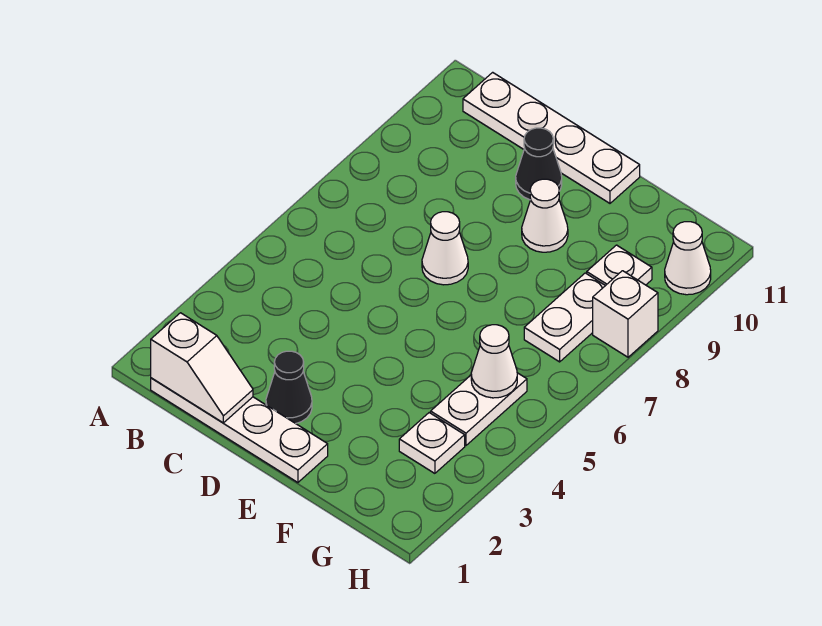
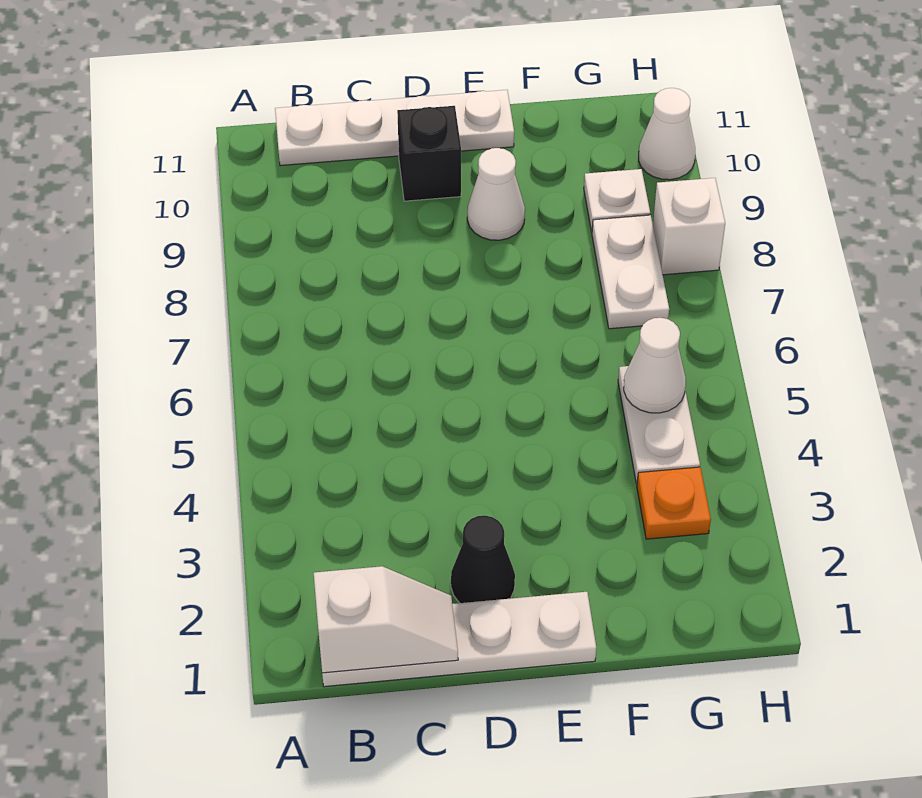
white 1x1 cone [422,212,468,285] -> none
black 1x1 cone [516,128,562,200] -> black 1x1 brick [397,106,461,201]
white 1x1 plate [399,413,465,473] -> orange 1x1 plate [637,467,711,539]

